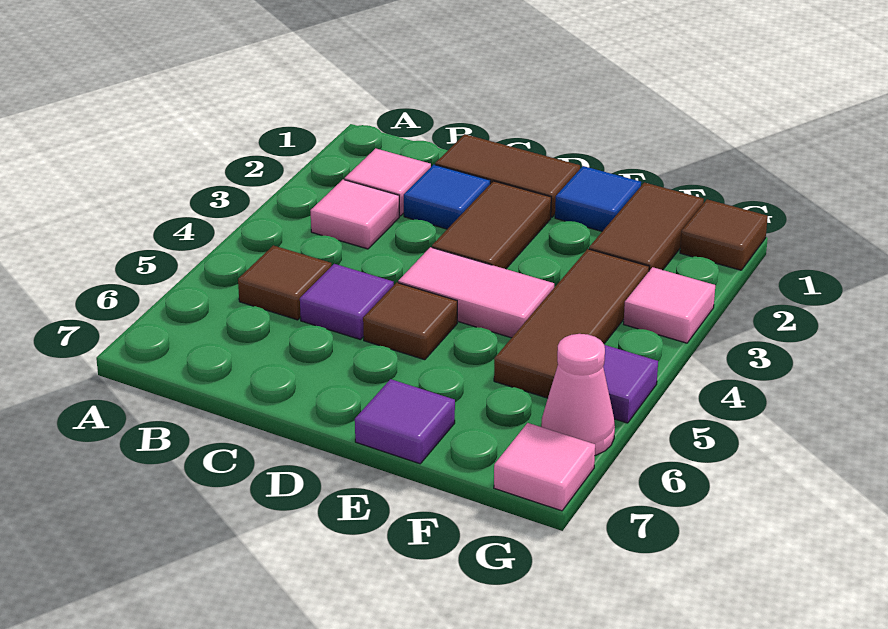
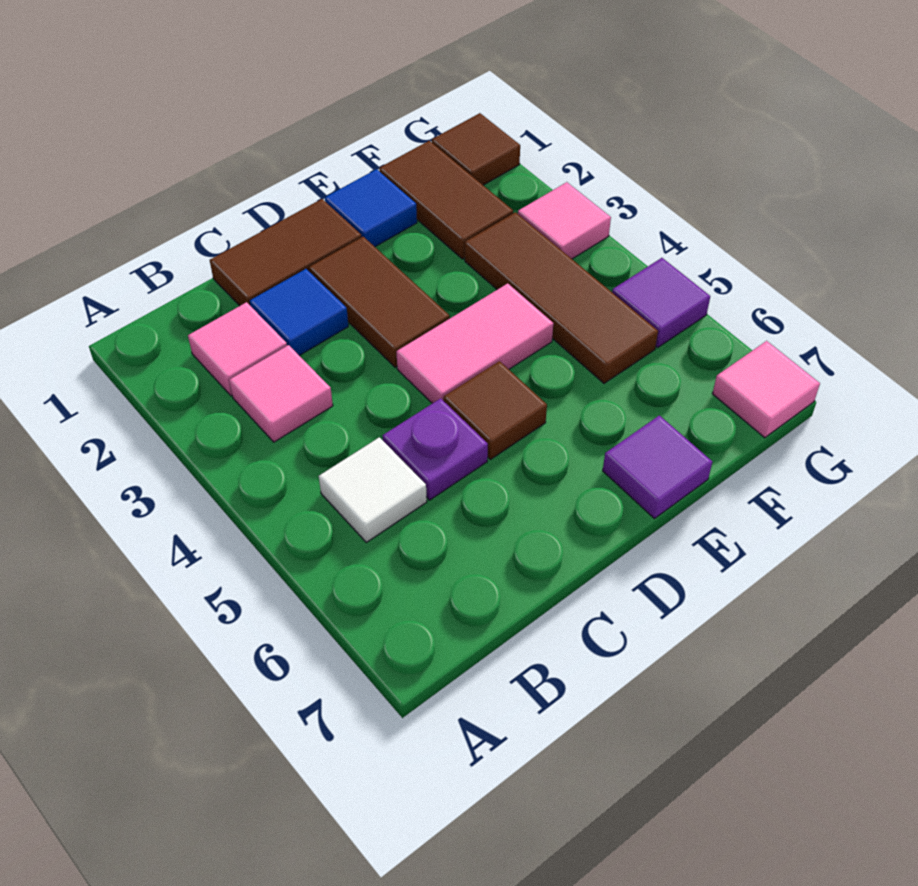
brown 1x1 tile [238,245,331,320] -> white 1x1 tile [319,437,427,542]
purple 1x1 tile [300,264,394,340] -> purple 1x1 plate [383,398,488,500]
pink 1x1 cone [541,334,615,455] -> none

